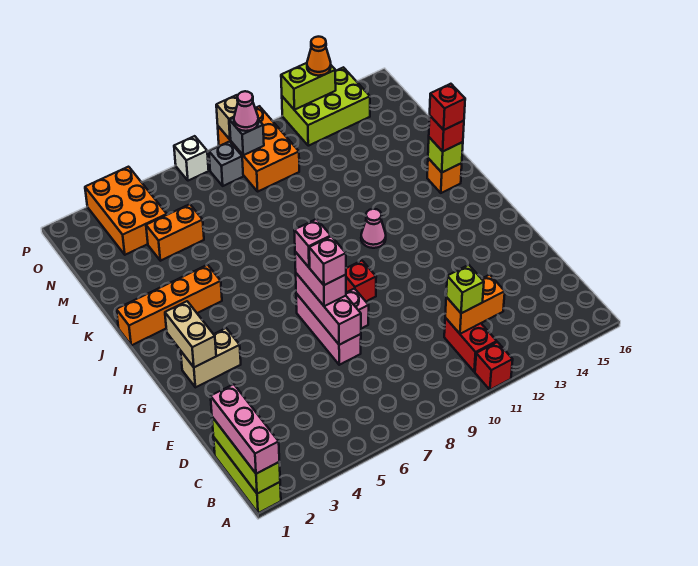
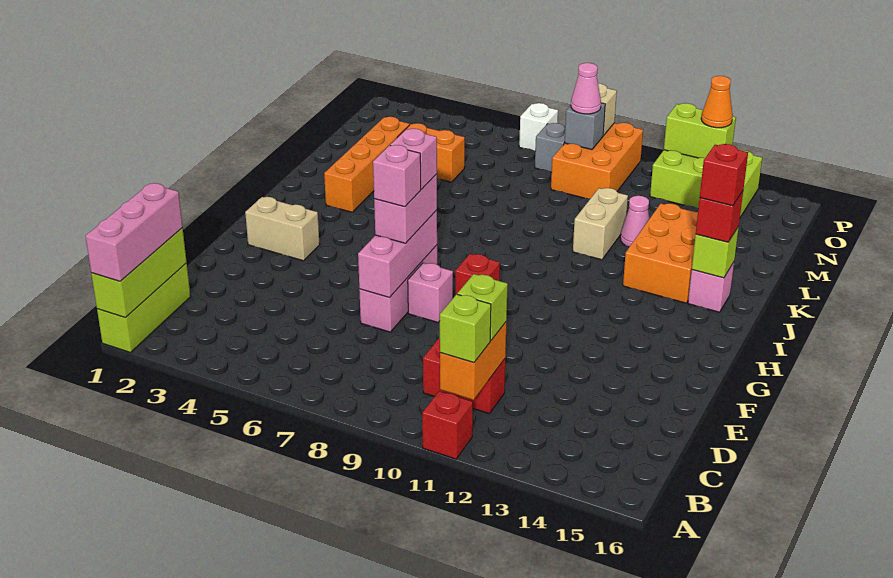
red 1x2 brick [444,318,497,372] -> red 1x2 brick turned to [423,338,506,414]
none -> lime 1x1 brick [440,294,491,363]
orange 1x2 brick [445,275,505,334] -> orange 1x2 brick turned to [440,322,506,400]
tan 1x2 brick [165,301,216,367] -> tan 1x2 brick moved to [573,188,628,260]
pink 1x1 cone [361,209,386,248] -> pink 1x1 cone moved to [620,196,650,246]
orange 1x4 brick [116,265,222,345] -> orange 1x4 brick turned to [324,117,410,212]
orange 1x1 brick [427,158,462,193] -> pink 1x1 brick [688,262,734,312]
orange 2x3 brick [85,167,167,255] -> orange 2x3 brick moved to [623,203,698,303]

